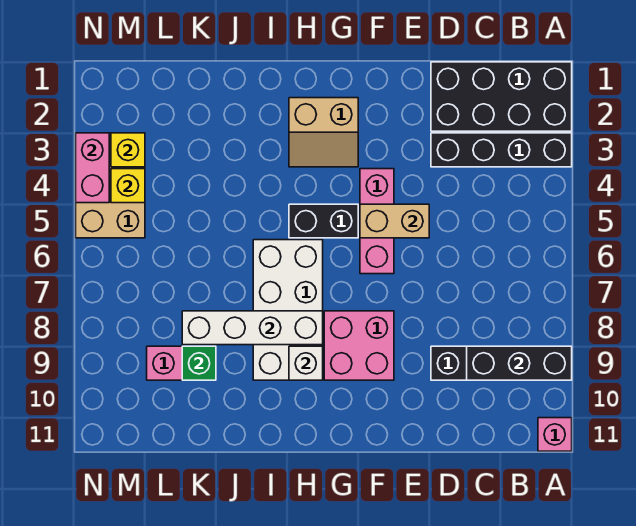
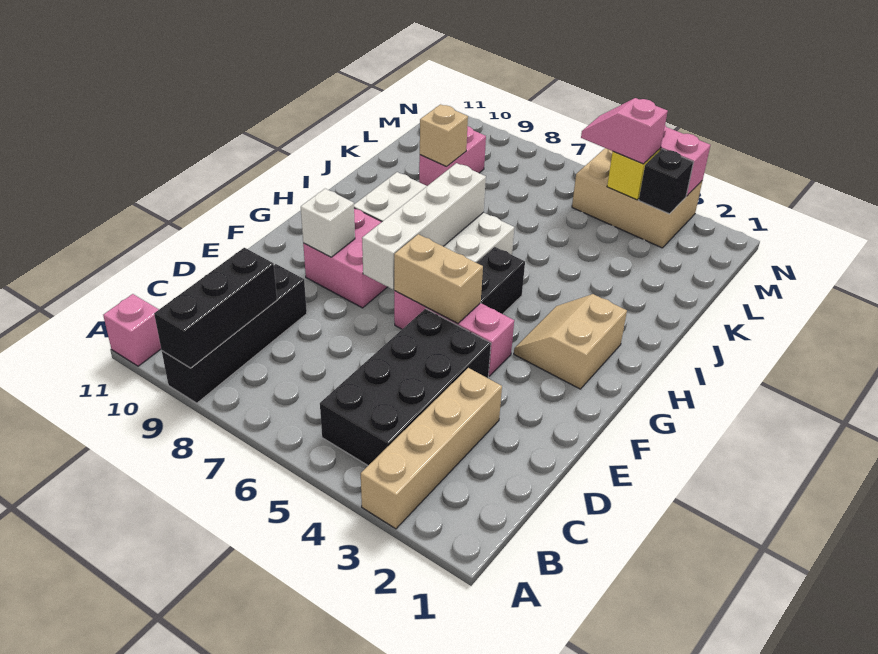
black 2x4 brick [431,62,572,131] -> black 2x4 brick moved to [320,309,491,465]
black 1x4 brick [431,133,572,167] -> tan 1x4 brick [361,368,502,529]
tan 1x2 brick [360,204,429,238] -> tan 1x2 brick turned to [394,234,483,324]
white 1x4 brick [182,311,323,345] -> white 1x4 brick moved to [362,163,486,289]
white 1x1 brick [289,346,323,380] -> white 1x1 brick moved to [301,189,355,257]
green 1x1 brick [182,346,216,380] -> tan 1x1 brick [420,104,468,166]
yellow 1x1 brick [111,133,145,167] -> black 1x1 brick [639,149,693,214]
none -> pink 1x2 slope [581,98,668,164]

